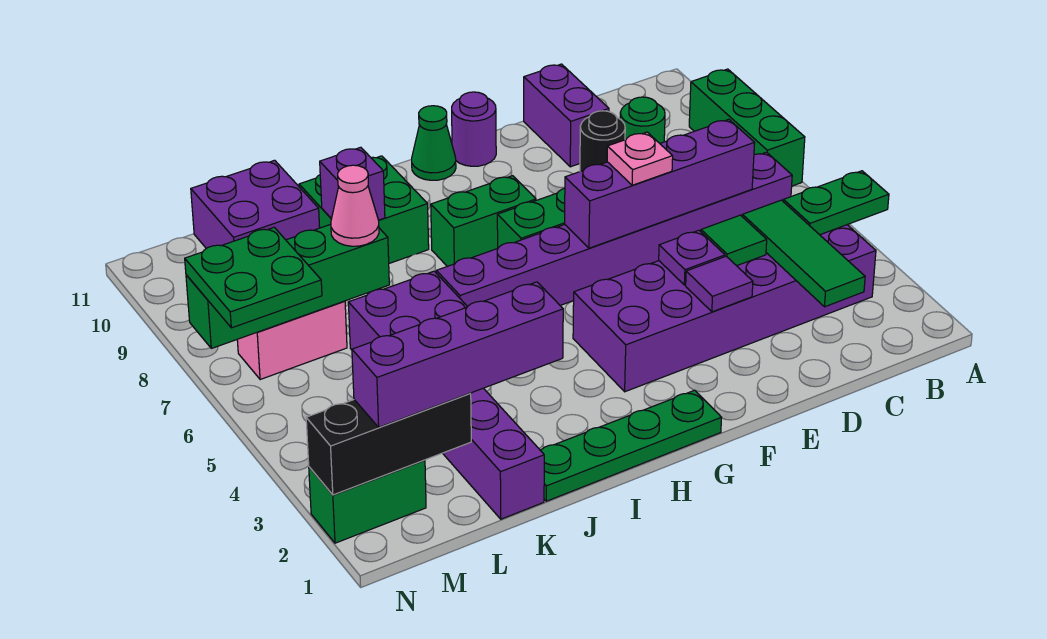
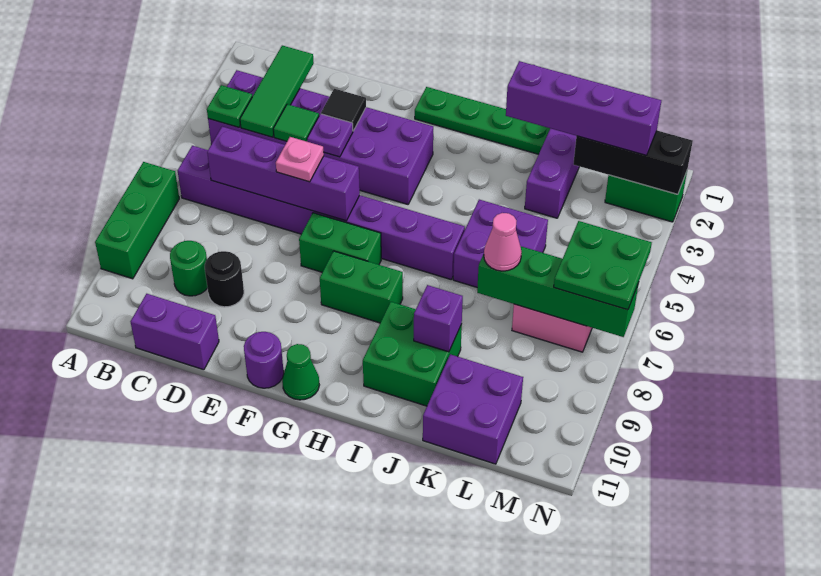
green 1x2 plate [783,171,889,235] -> green 1x1 plate [207,85,252,127]
purple 1x2 brick [524,64,609,167] -> purple 1x2 brick turned to [131,294,219,370]
purple 1x1 tile [686,256,753,312] -> black 1x1 tile [321,89,366,131]

